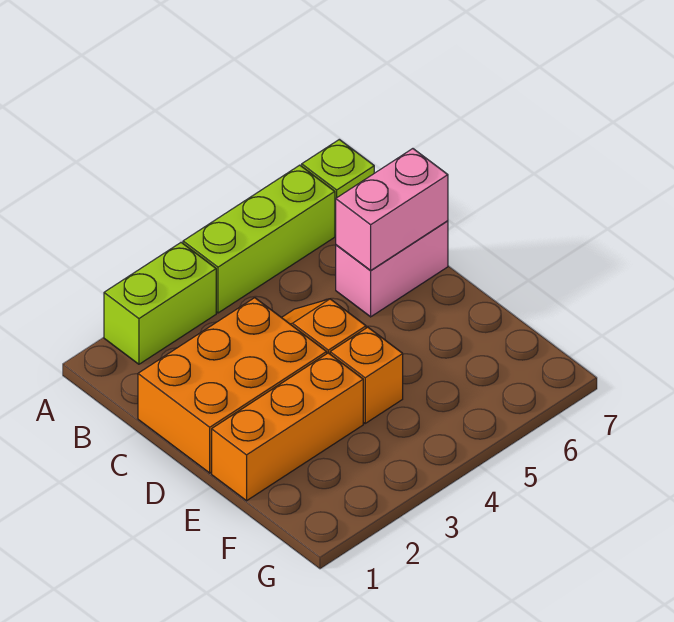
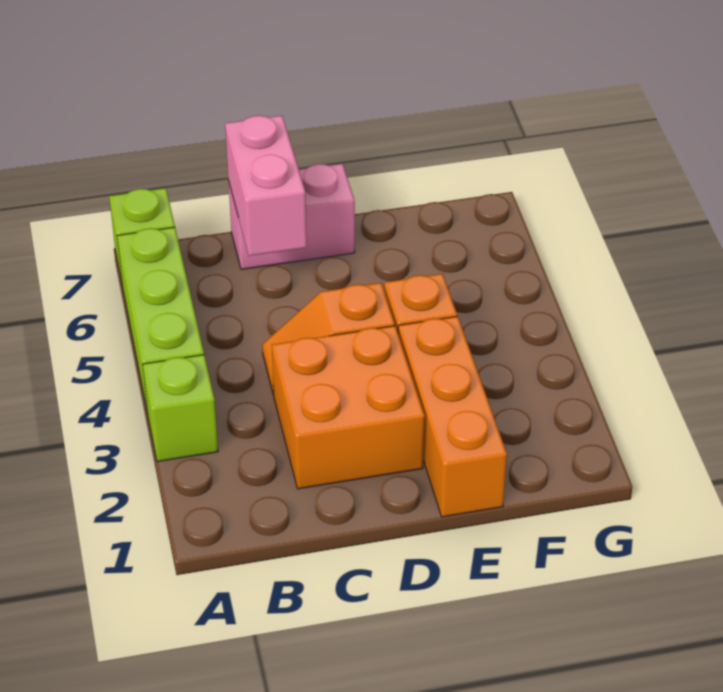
lime 1x2 brick [104,242,216,364] -> lime 1x1 brick [143,355,218,462]
orange 2x3 brick [138,298,327,473] -> orange 2x2 brick [272,326,425,489]
pink 1x2 brick [336,221,448,317] -> pink 1x2 brick turned to [228,164,355,270]

